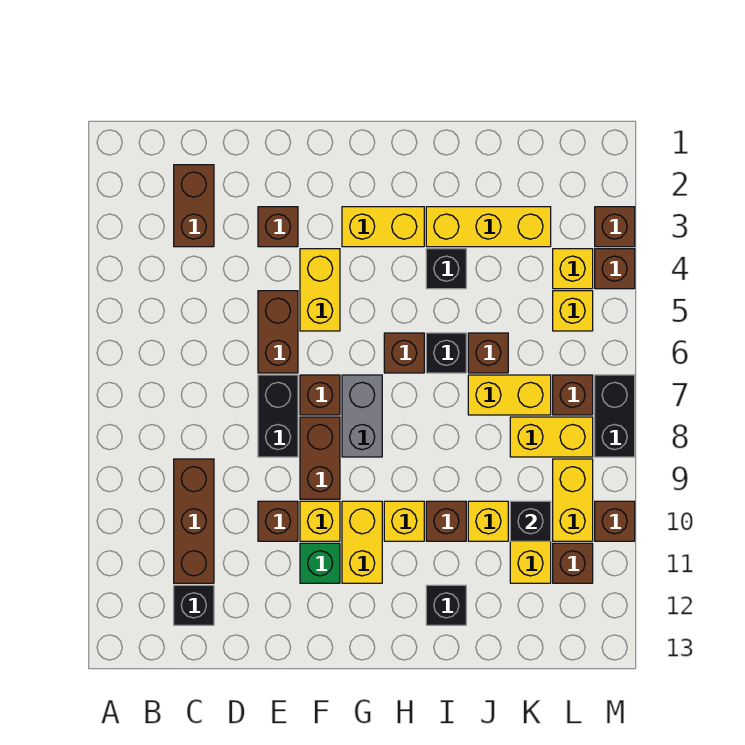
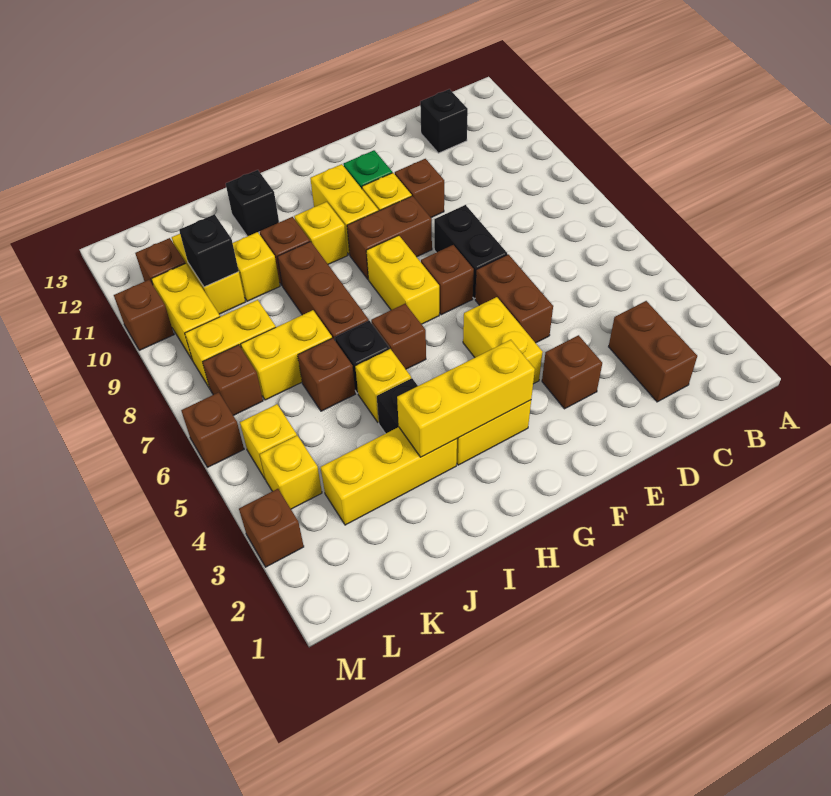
brown 1x3 brick [174,459,214,583] -> brown 1x3 brick moved to [277,241,369,340]
brown 1x2 brick [300,417,340,499] -> brown 1x2 brick turned to [347,196,432,279]
none -> yellow 1x3 brick [397,340,535,457]
grey 1x2 brick [342,375,382,457] -> yellow 1x2 brick [366,235,439,324]
none -> yellow 1x1 brick [355,349,411,423]
brown 1x1 brick [595,249,635,289] -> brown 1x1 brick moved to [181,392,244,467]
black 1x2 brick [595,375,635,457] -> none

